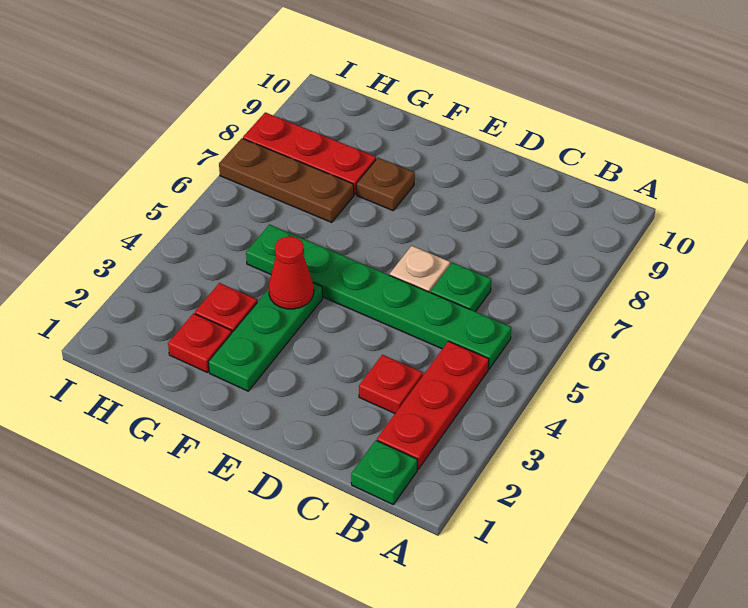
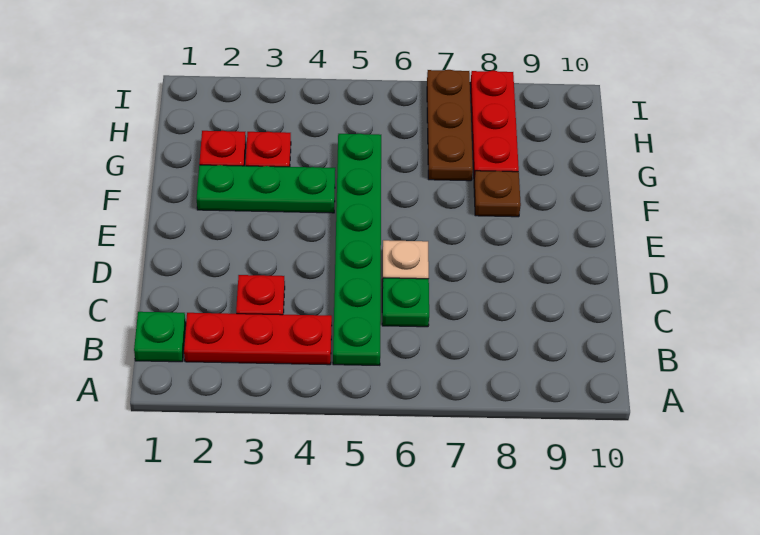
red 1x1 cone [269,236,314,309] -> none

